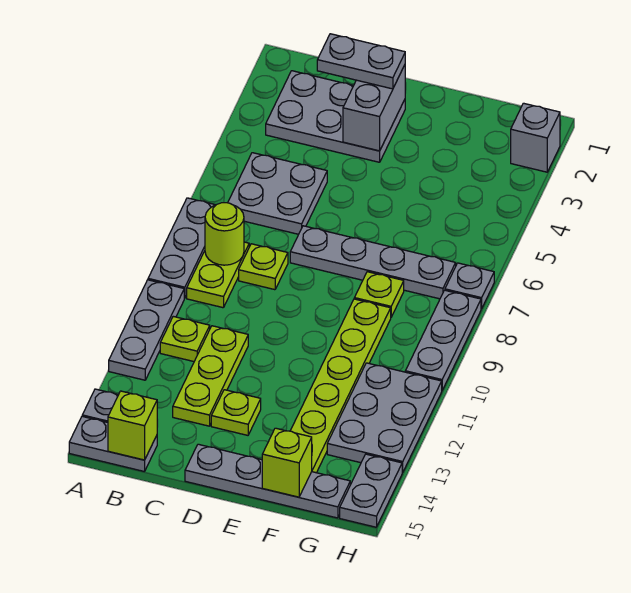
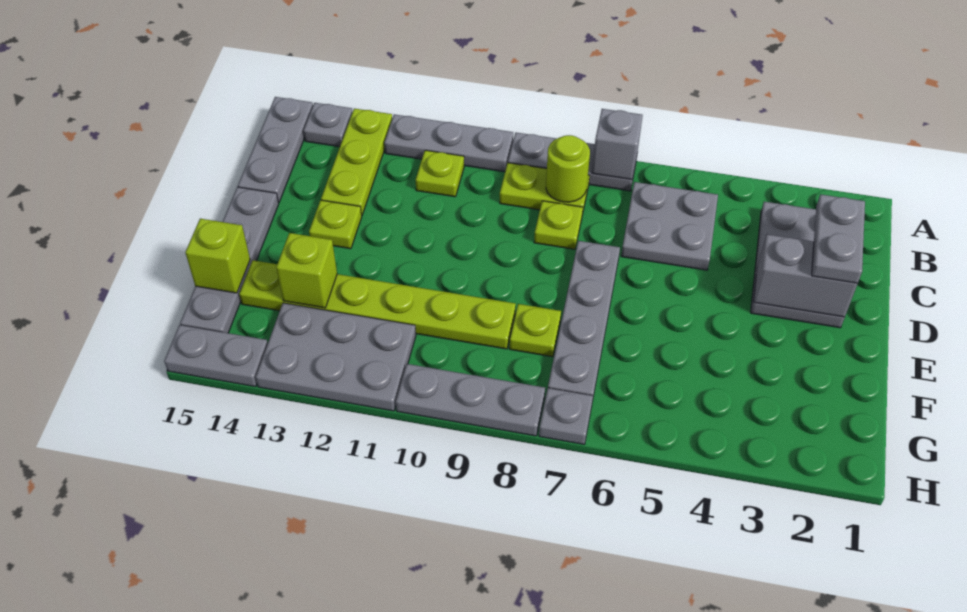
grey 1x2 plate [69,416,157,472] -> grey 1x3 plate [238,97,313,203]
lime 1x1 brick [108,391,157,460] -> lime 1x1 brick moved to [276,233,337,308]
lime 1x3 plate [173,326,248,426] -> lime 1x3 plate turned to [321,109,392,216]
grey 1x1 brick [511,103,560,172] -> grey 1x1 brick moved to [592,109,643,180]

